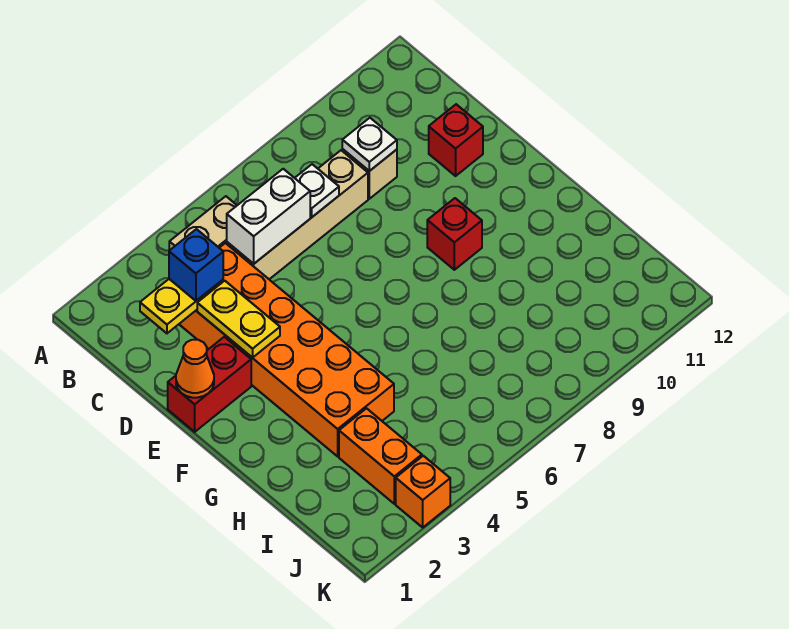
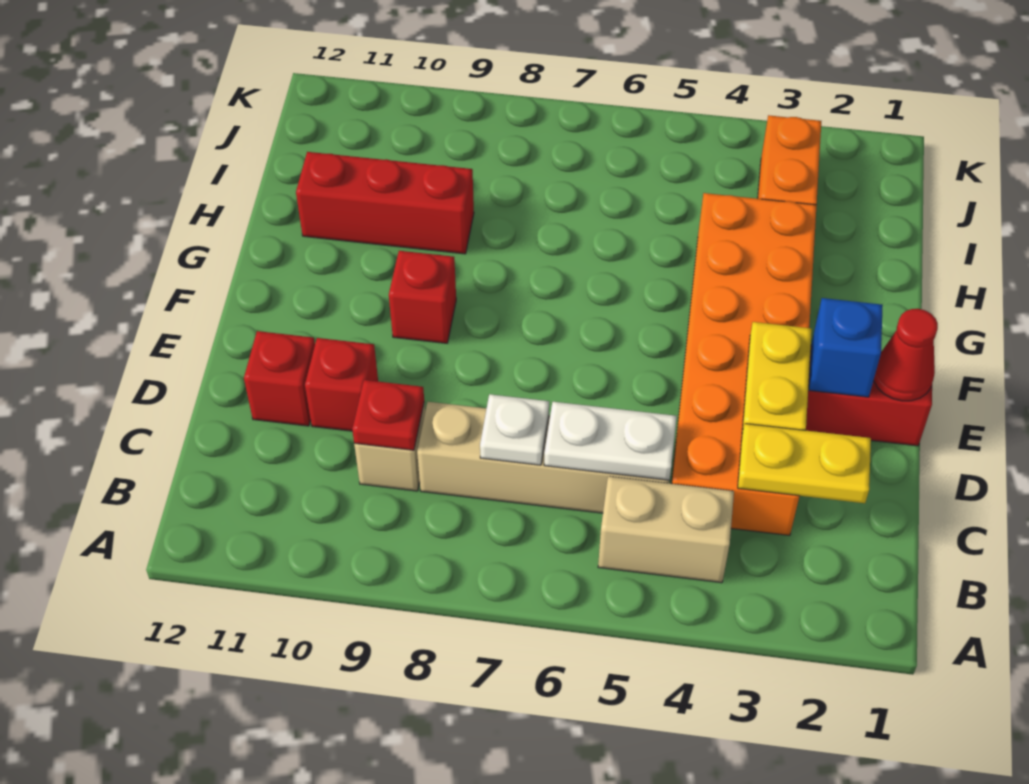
blue 1x1 brick [169,229,223,301] -> blue 1x1 brick moved to [809,298,883,397]
white 1x2 brick [227,169,310,264] -> white 1x2 plate [544,402,677,480]
white 1x1 plate [342,118,397,171] -> red 1x1 plate [352,380,424,450]
none -> red 1x1 brick [305,338,378,431]
orange 1x1 cone [176,340,214,398] -> red 1x1 cone [874,309,938,401]
none -> red 1x3 brick [296,152,474,254]
orange 1x1 brick [396,456,450,527] -> none

